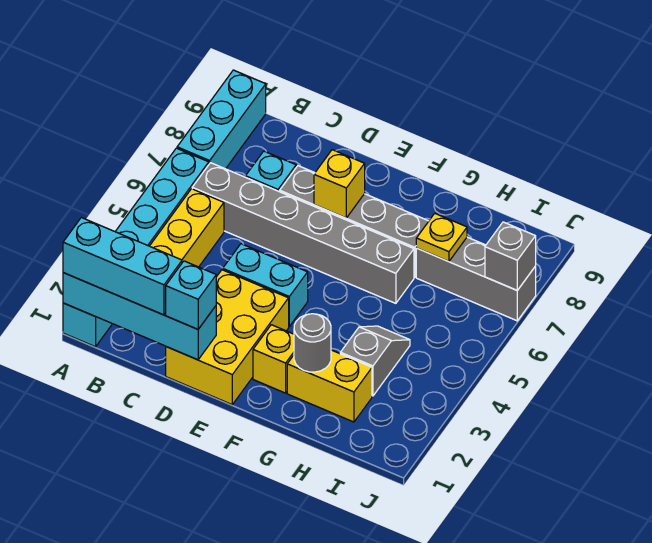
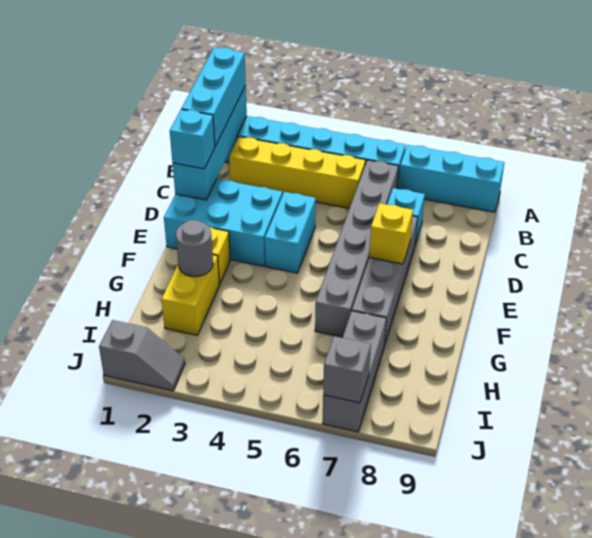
yellow 2x3 brick [166,270,289,404] -> cyan 2x3 brick [164,179,282,266]
grey 1x2 slope [340,326,410,396] -> grey 1x2 slope moved to [99,320,185,391]
yellow 1x1 plate [416,213,467,262] -> none

